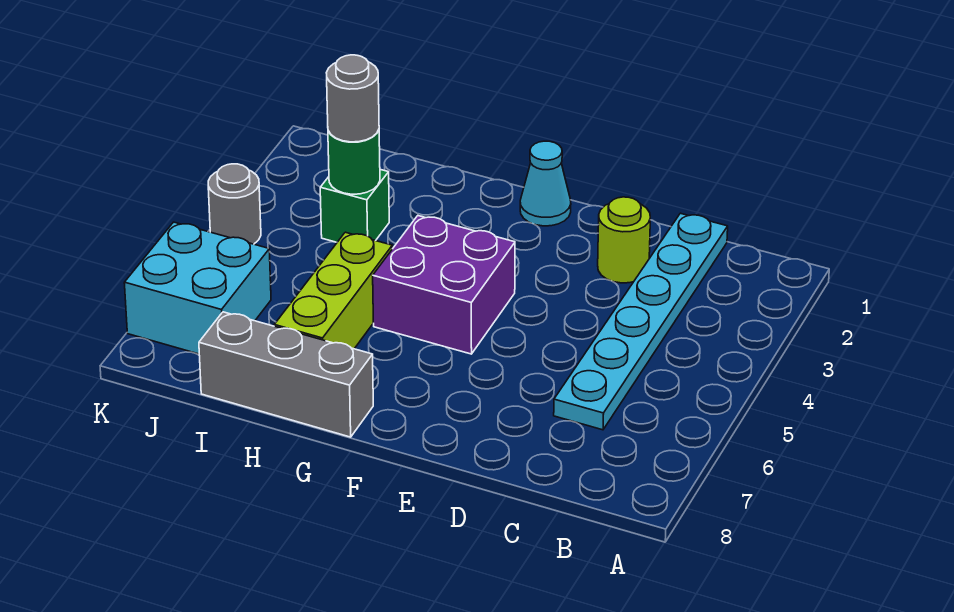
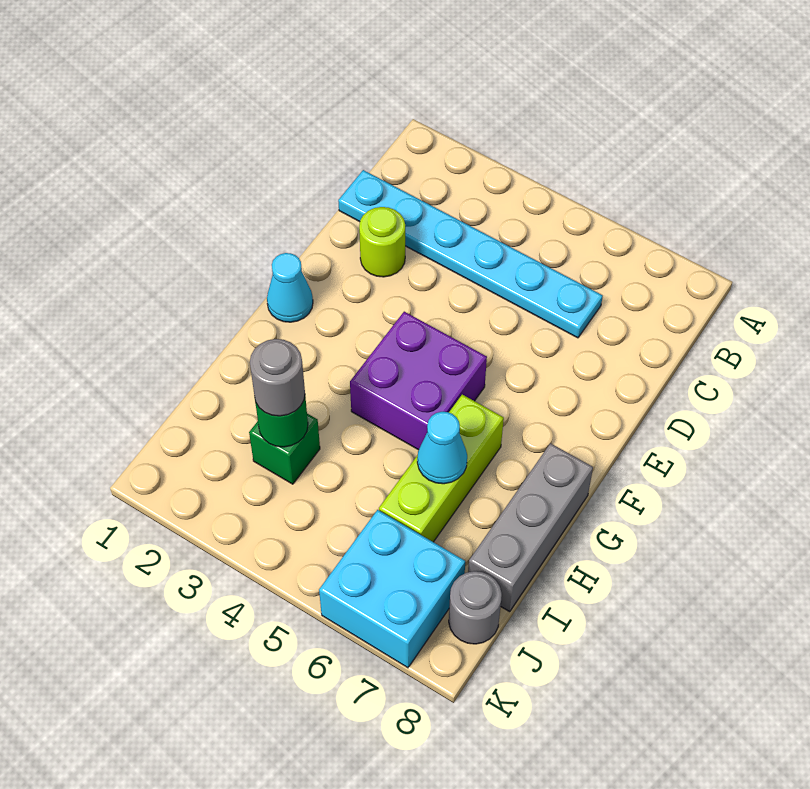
lime 1x3 brick [274,232,392,349] -> lime 1x3 brick turned to [379,395,504,542]
none -> cyan 1x1 cone [417,412,467,484]
grey 1x1 round brick [208,164,261,244] -> grey 1x1 round brick moved to [449,571,502,644]

